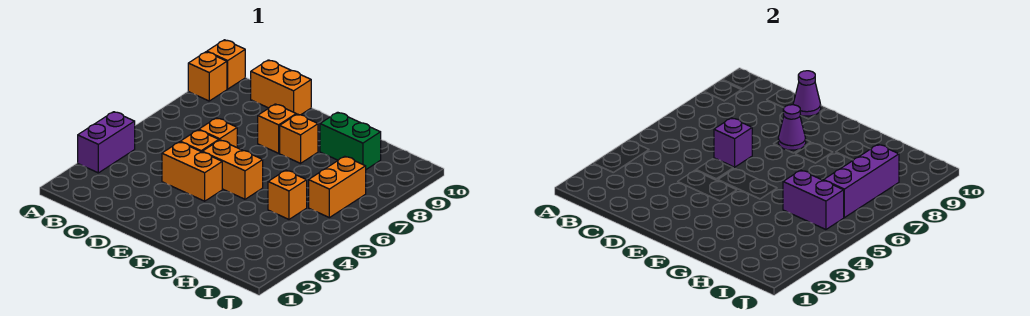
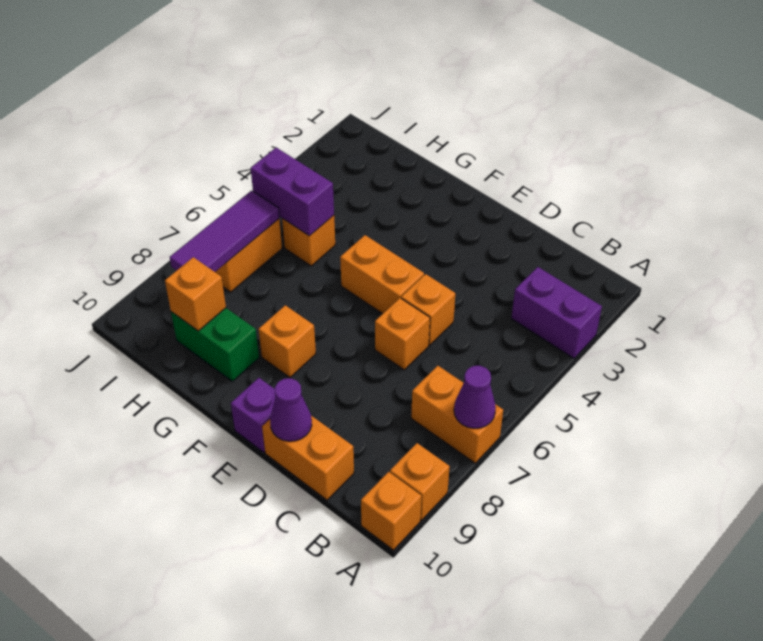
purple 1x2 brick [78,112,135,173] -> purple 1x2 brick turned to [511,267,602,358]
orange 1x2 brick [162,142,222,201] -> orange 1x2 brick moved to [411,366,503,463]
purple 1x1 brick [714,118,752,167] -> purple 1x1 brick moved to [231,378,275,452]
orange 1x1 brick [258,104,296,153] -> orange 1x1 brick moved to [165,257,226,331]
purple 1x1 cone [778,105,806,150] -> purple 1x1 cone moved to [454,366,496,428]
purple 1x3 brick [824,144,899,218] -> purple 1x3 tile [170,191,279,272]

